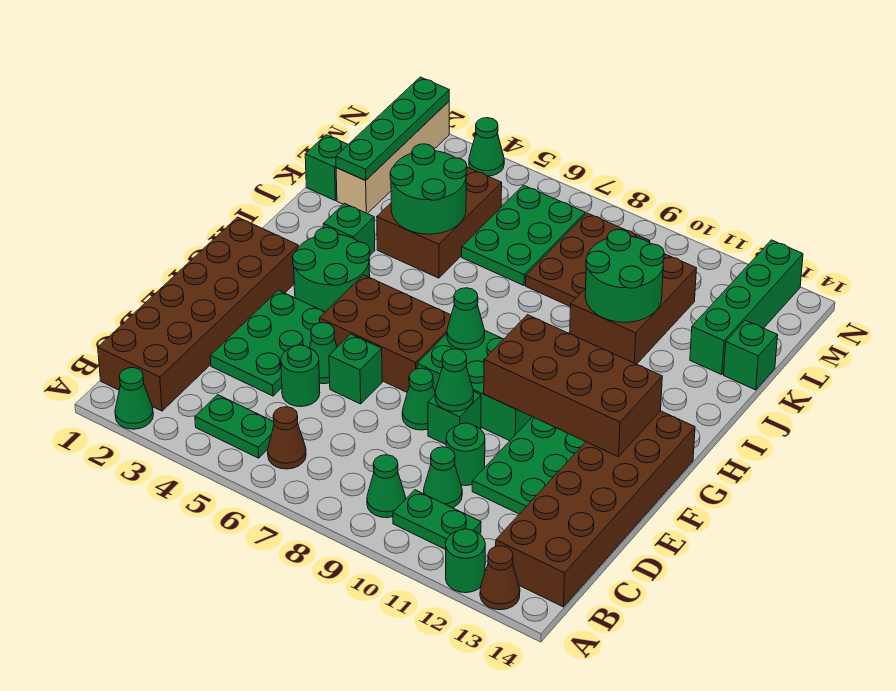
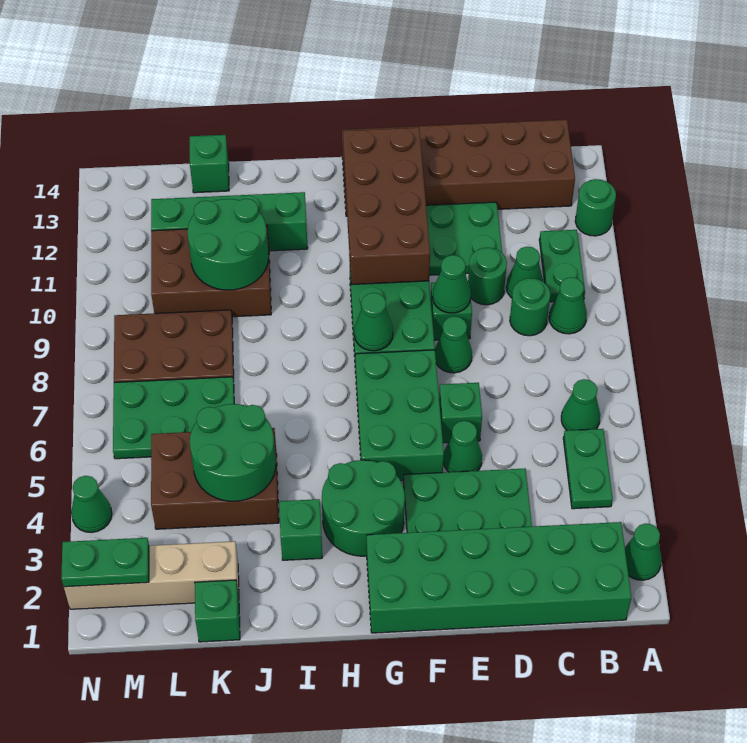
brown 1x1 cone [480,546,520,610] -> none
brown 2x6 brick [98,217,298,411] -> green 2x6 brick [367,522,631,633]
brown 1x1 cone [268,407,306,469] -> green 1x1 cone [561,379,600,431]
green 1x1 round brick [281,345,320,407] -> green 1x1 round brick moved to [510,278,550,336]
brown 2x3 brick [319,275,451,392] -> green 2x3 brick [356,350,444,481]
green 1x4 plate [336,77,449,180] -> green 1x2 plate [61,538,149,587]
green 1x4 brick [690,240,803,375] -> green 1x4 brick moved to [151,192,308,251]

